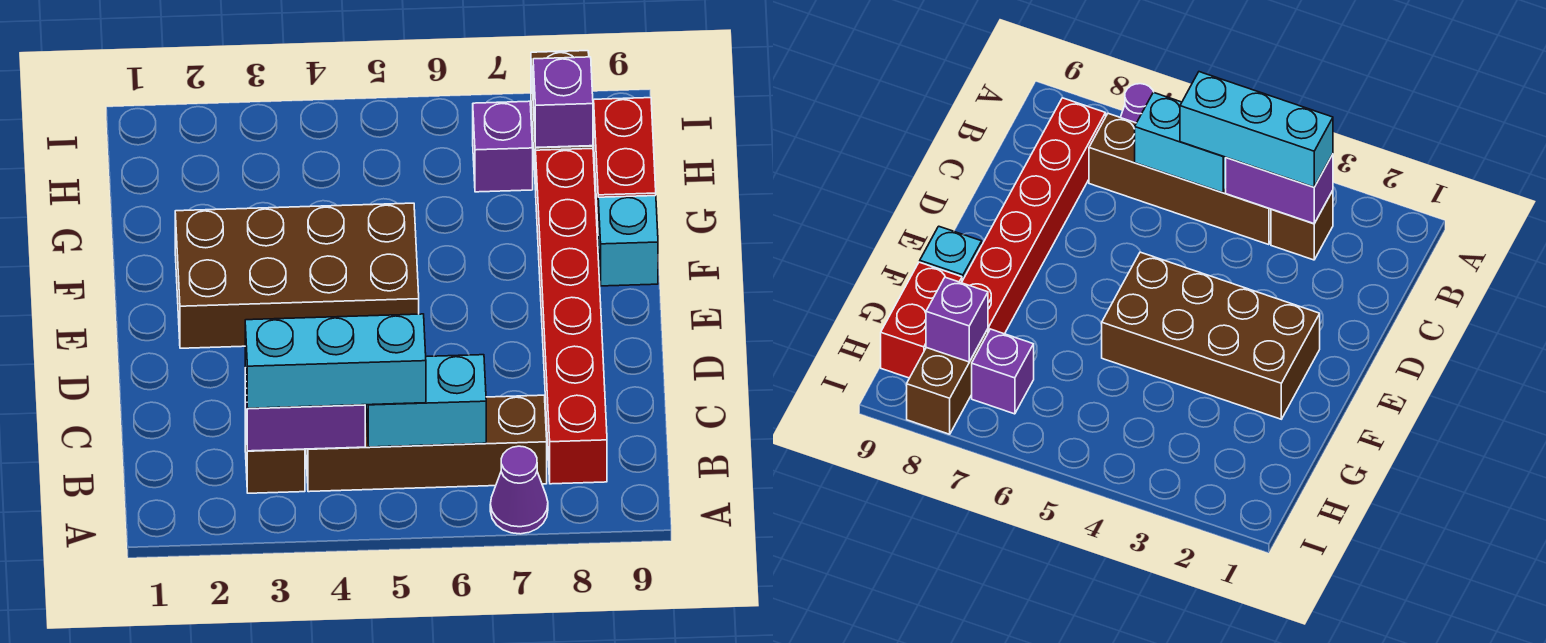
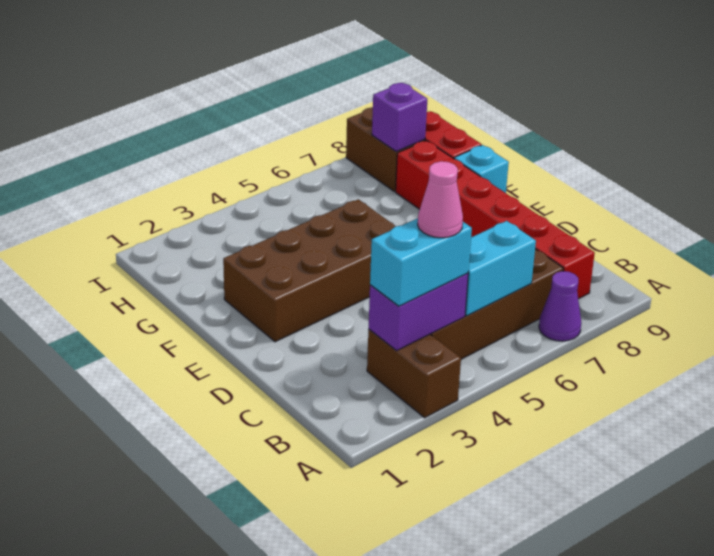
brown 1x1 brick [245,411,305,493] -> brown 1x2 brick [367,329,461,418]
cyan 1x3 brick [245,314,426,408] -> cyan 1x2 brick [370,218,472,306]
none -> pink 1x1 cone [418,161,463,238]
purple 1x1 brick [473,101,533,192] -> none

